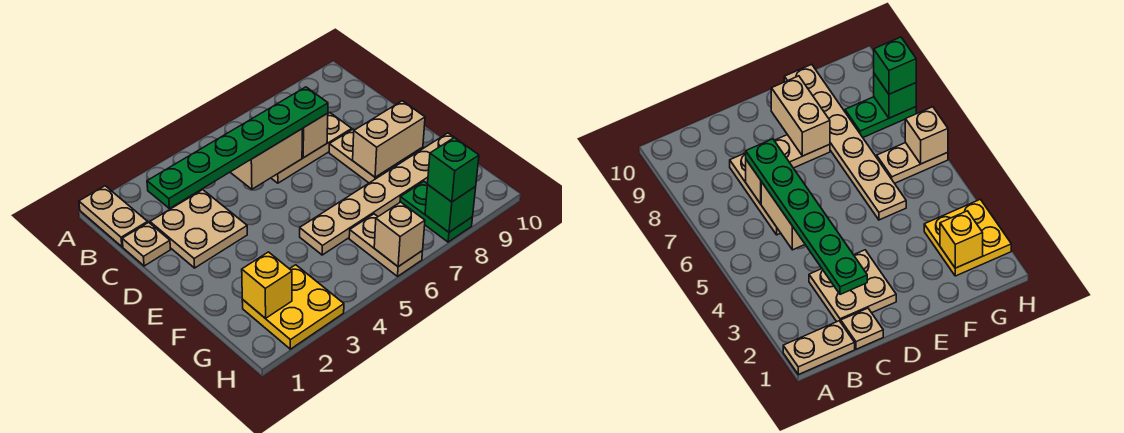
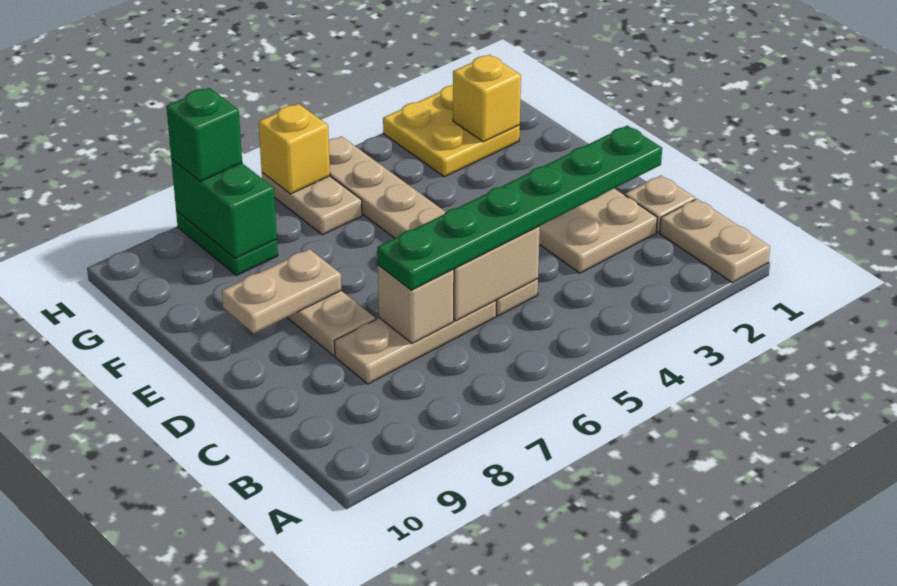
tan 1x2 brick [353,101,425,177] -> tan 1x2 plate [222,249,341,333]
tan 1x6 plate [300,133,454,255] -> tan 1x6 plate turned to [329,137,538,316]
tan 1x1 brick [374,202,425,267] -> yellow 1x1 brick [258,104,330,194]
green 1x1 brick [425,185,476,232] -> green 1x2 brick [171,159,277,259]

